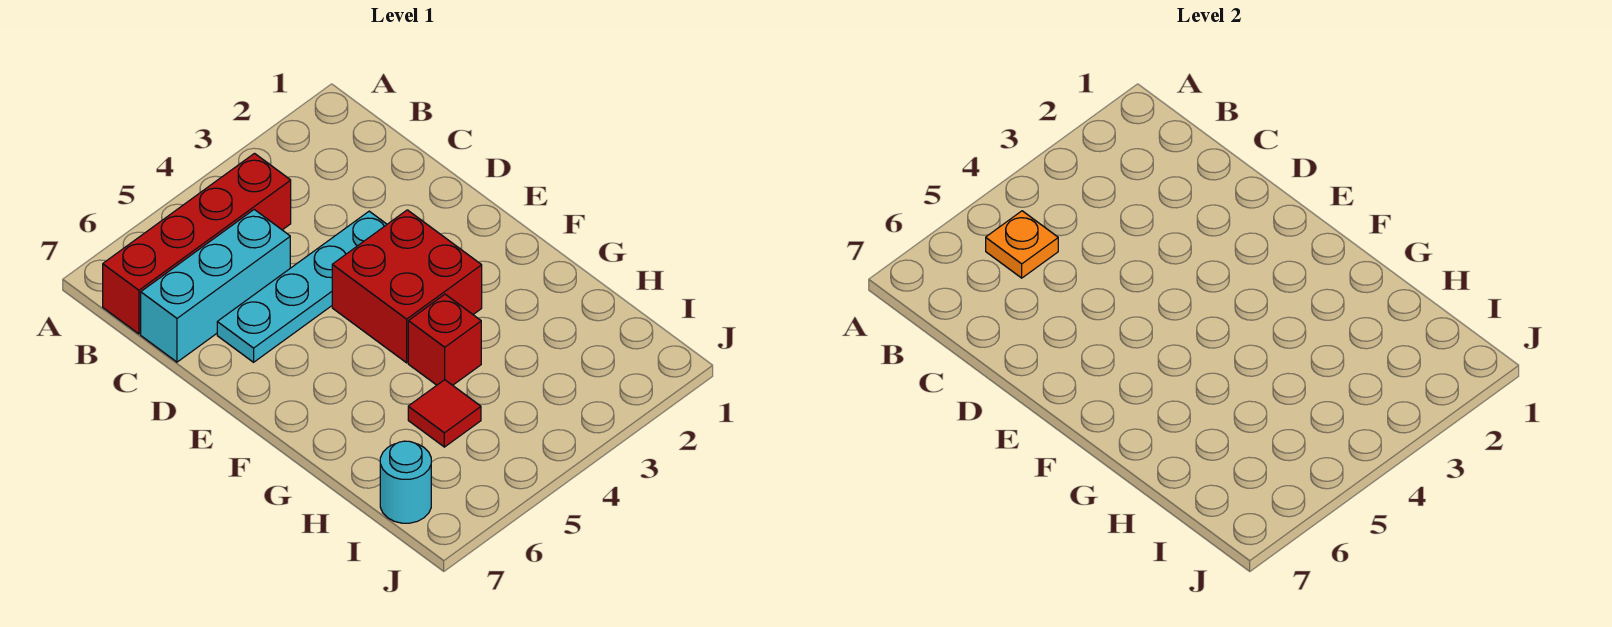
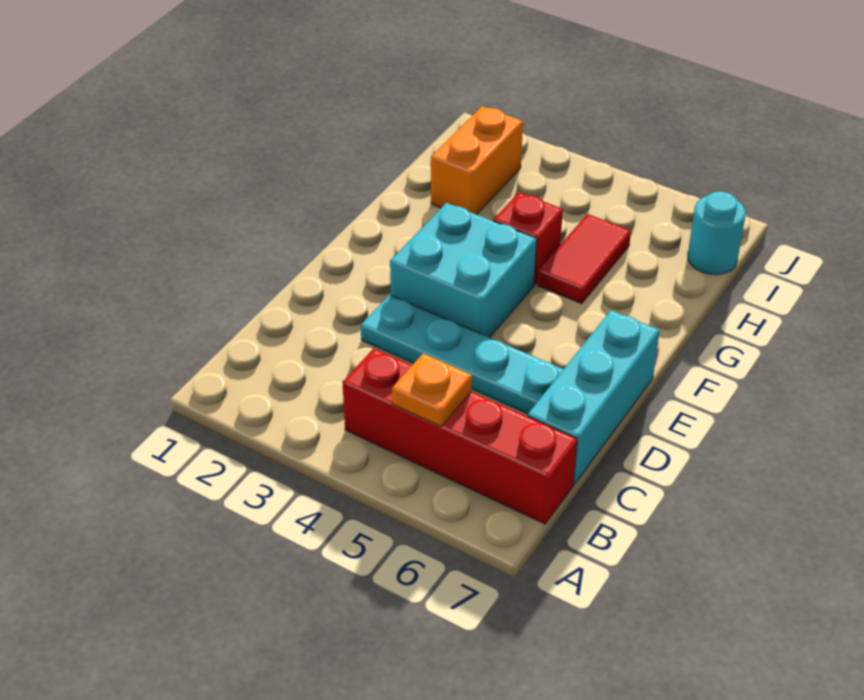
cyan 1x3 brick [141,210,290,362] -> cyan 1x3 brick turned to [528,310,660,484]
red 2x2 brick [332,210,482,363] -> cyan 2x2 brick [390,203,537,337]
none -> orange 1x2 brick [431,106,523,215]
red 1x1 tile [408,380,481,447] -> red 1x2 tile [537,214,631,304]

